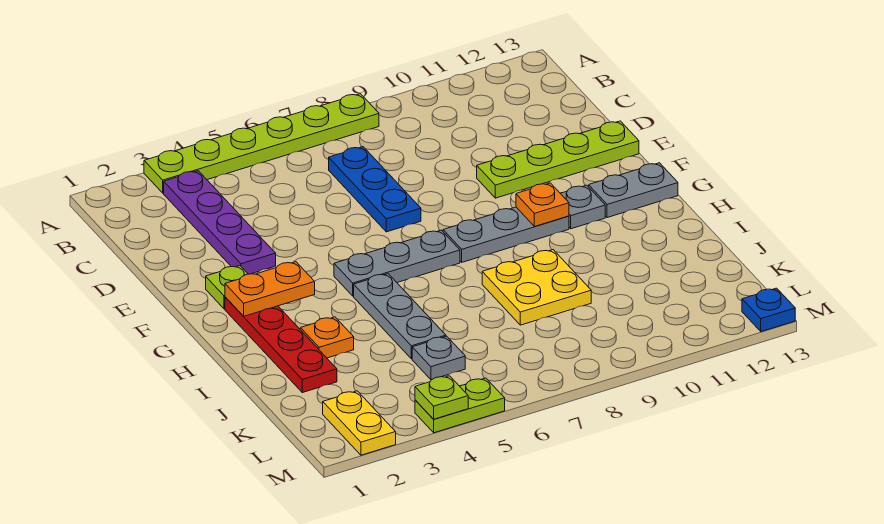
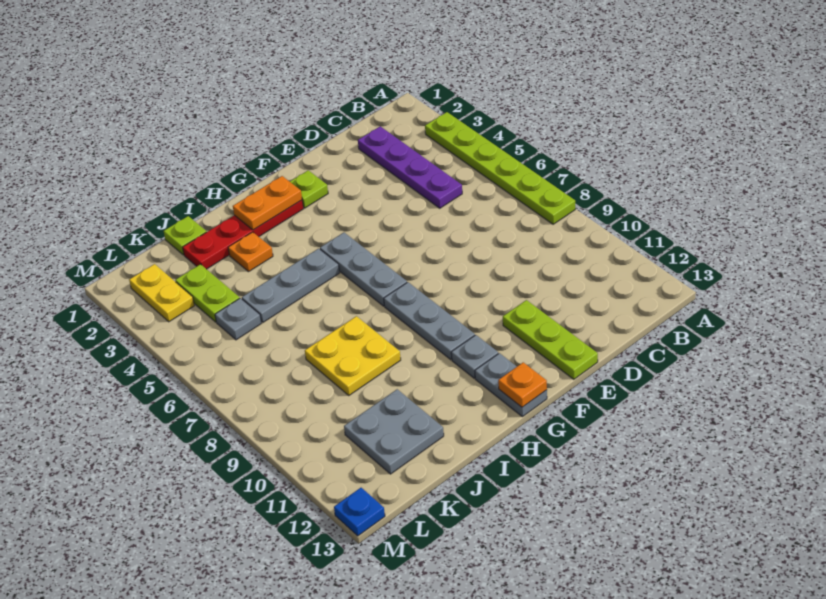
purple 1x4 plate [164,171,276,274] -> purple 1x4 plate turned to [358,126,462,208]
blue 1x3 plate [329,147,421,232] -> none
lime 1x4 plate [477,121,639,198] -> lime 1x3 plate [503,300,598,379]
orange 1x2 plate [225,262,315,316] -> orange 1x2 plate turned to [233,176,302,230]
orange 1x1 plate [516,183,569,226] -> orange 1x1 plate moved to [498,362,547,407]
none -> grey 2x2 plate [344,389,444,474]
yellow 1x2 plate [323,391,396,455] -> yellow 1x2 plate turned to [129,264,194,322]
lime 1x2 plate [415,378,505,433] -> lime 1x2 plate moved to [175,264,240,322]
lime 1x1 plate [415,376,468,419] -> lime 1x1 plate moved to [164,216,206,255]

